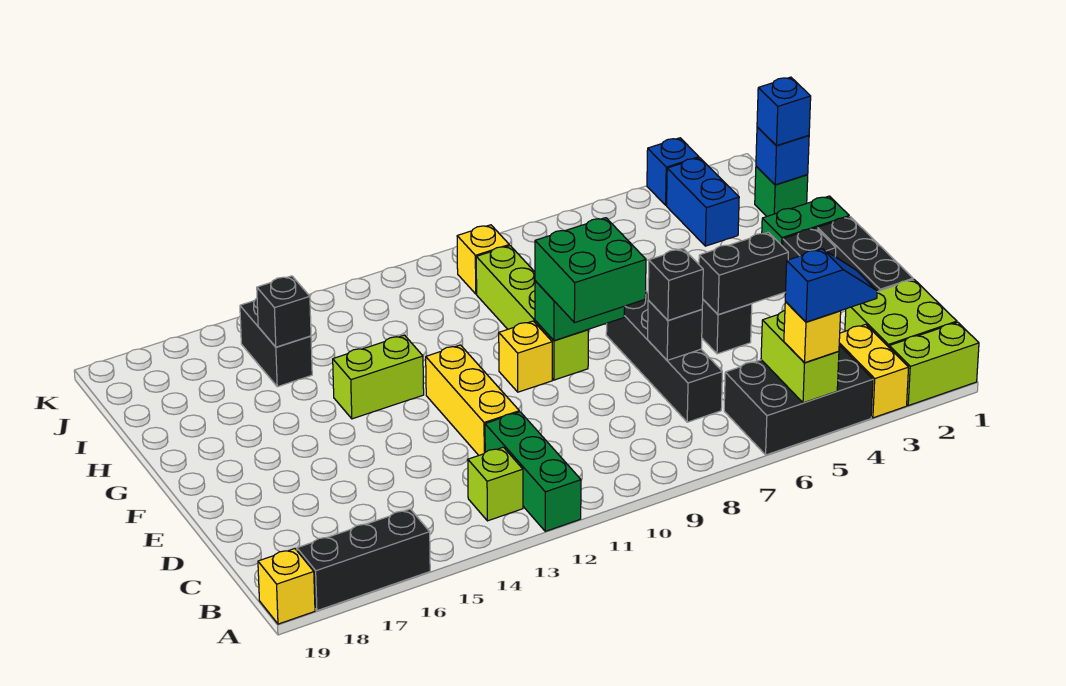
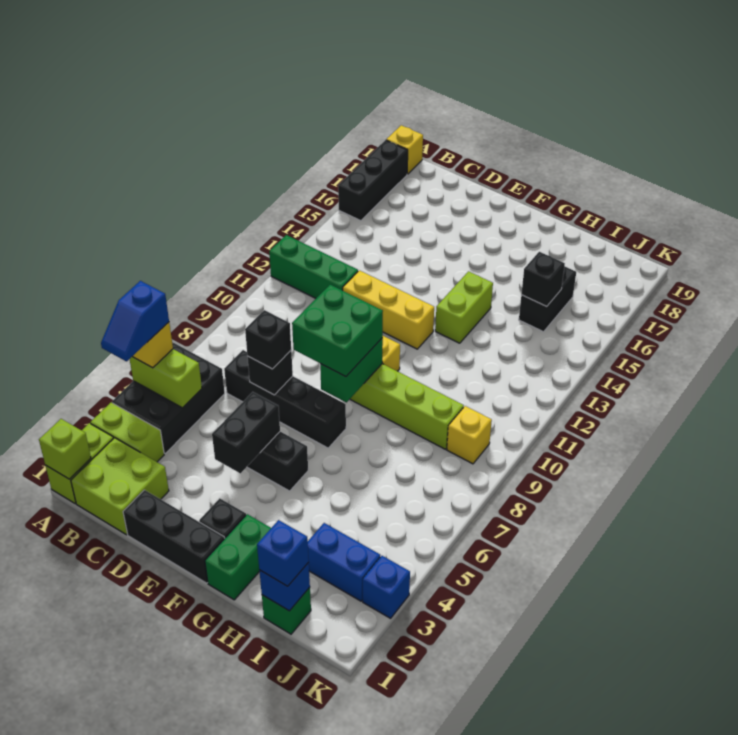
yellow 1x2 brick [839,324,909,418] -> lime 1x2 brick [90,403,164,462]
lime 1x1 brick [468,447,523,521] -> lime 1x1 brick moved to [39,419,91,479]
black 1x2 brick [240,299,312,387] -> black 1x2 brick turned to [519,267,576,332]

